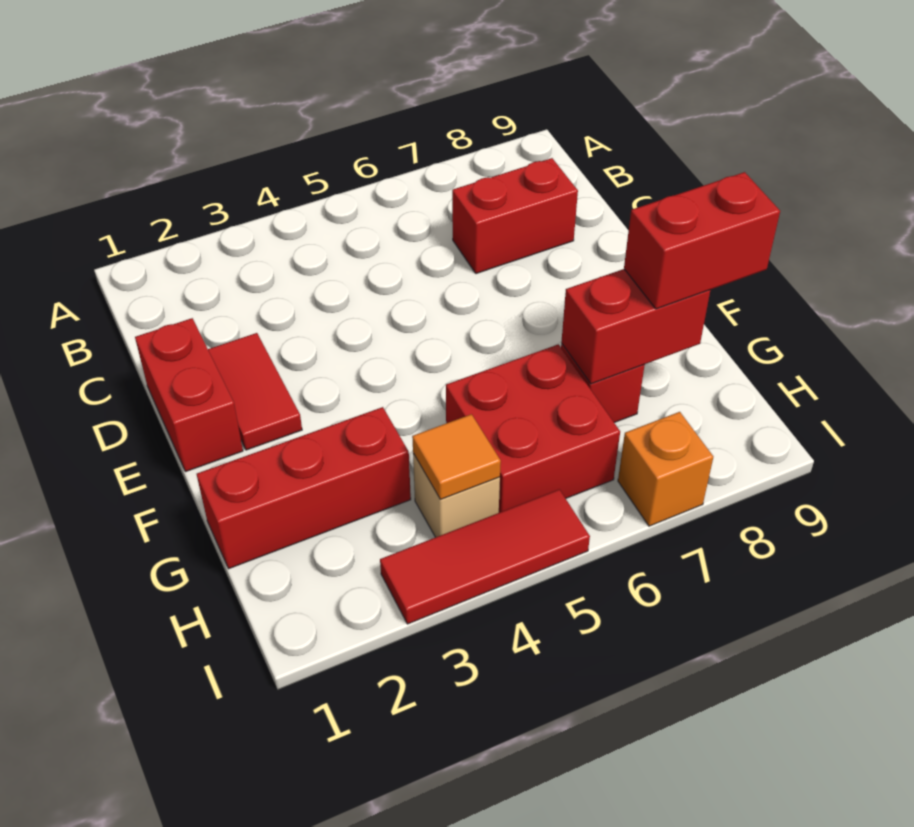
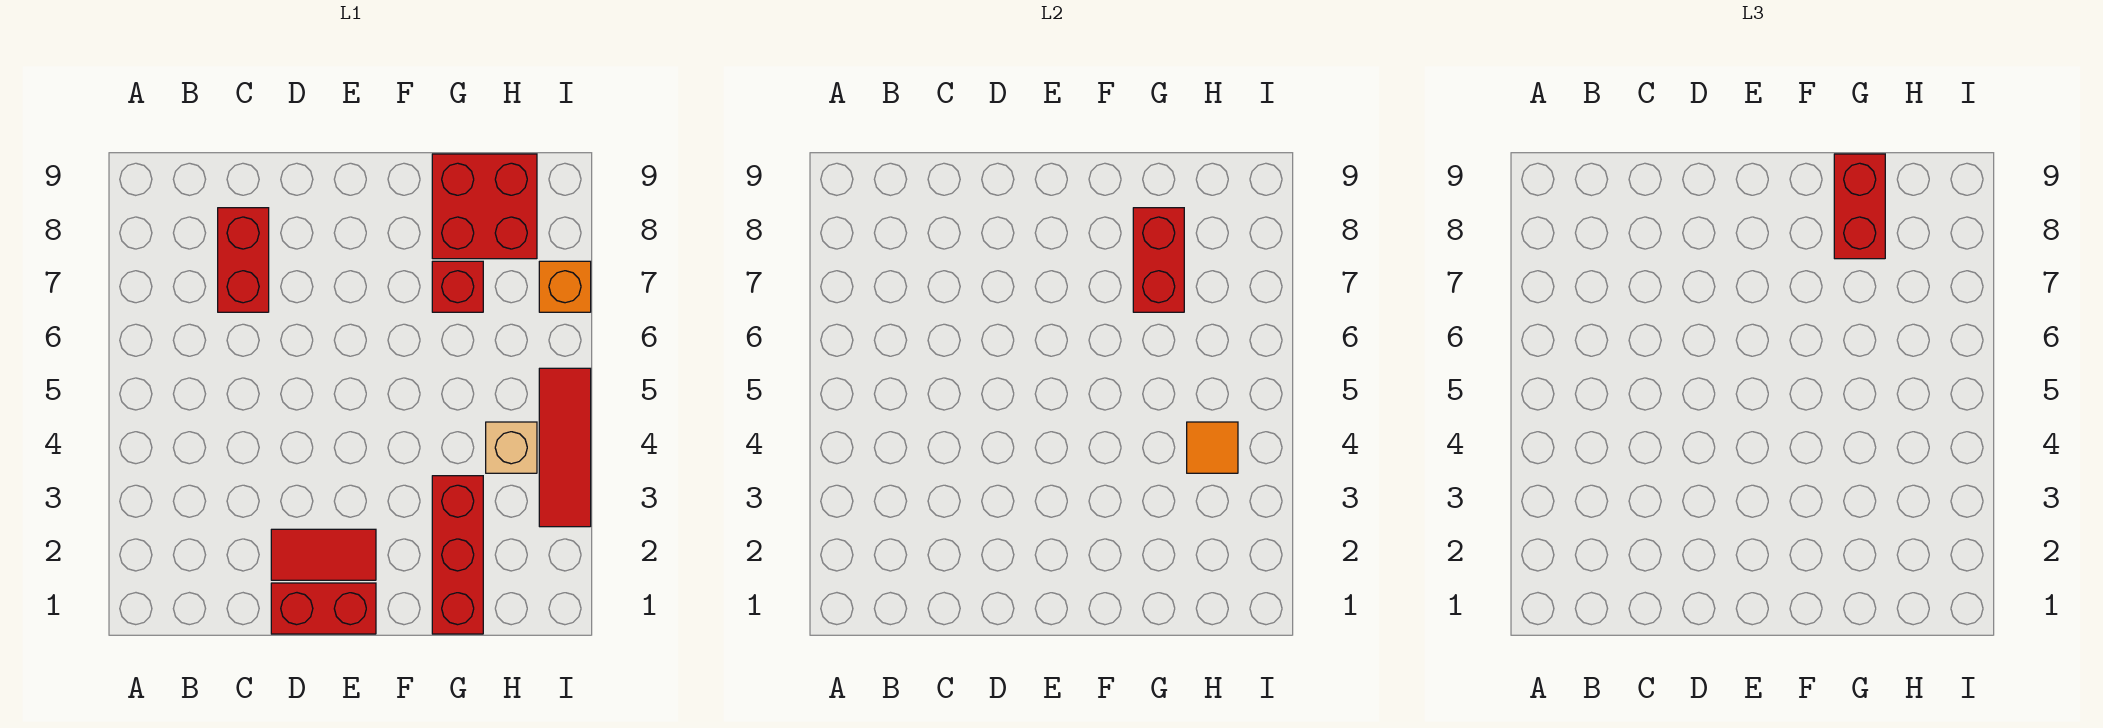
red 2x2 brick [446,344,620,513] -> red 2x2 brick moved to [432,154,537,259]

